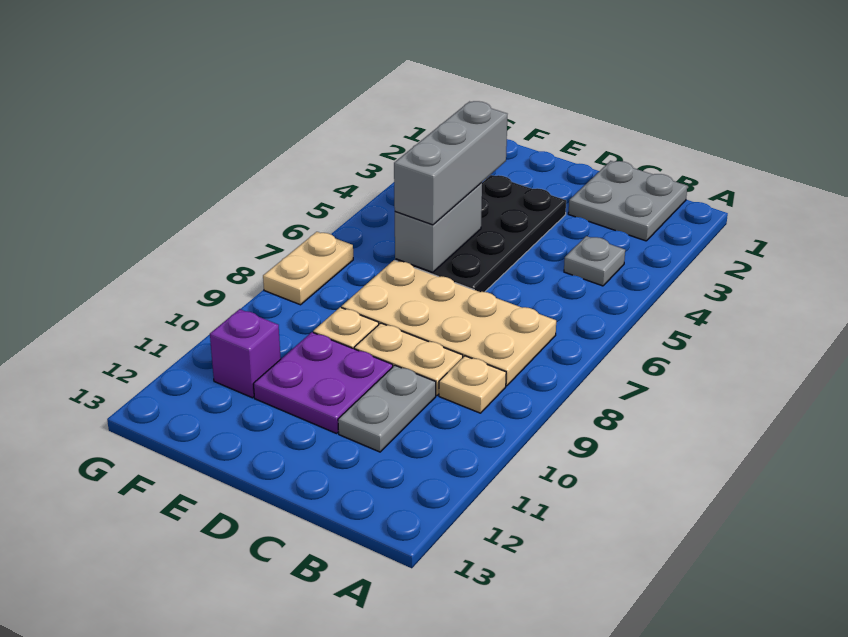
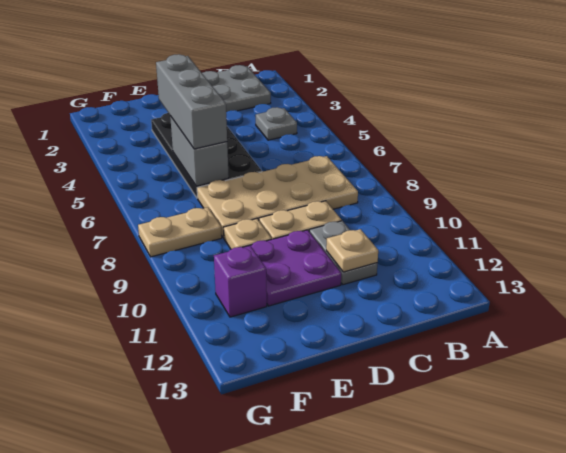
tan 1x1 plate [439,356,506,413] -> tan 1x1 plate moved to [326,229,378,272]
tan 1x2 plate [263,232,353,305] -> tan 1x2 plate turned to [138,207,222,257]

